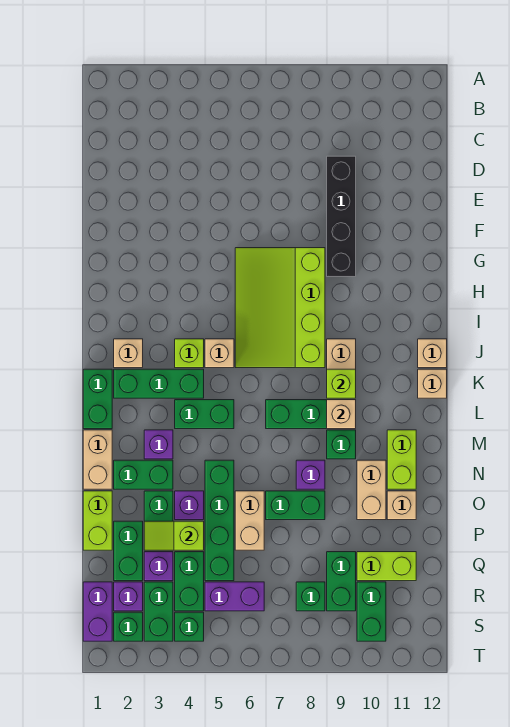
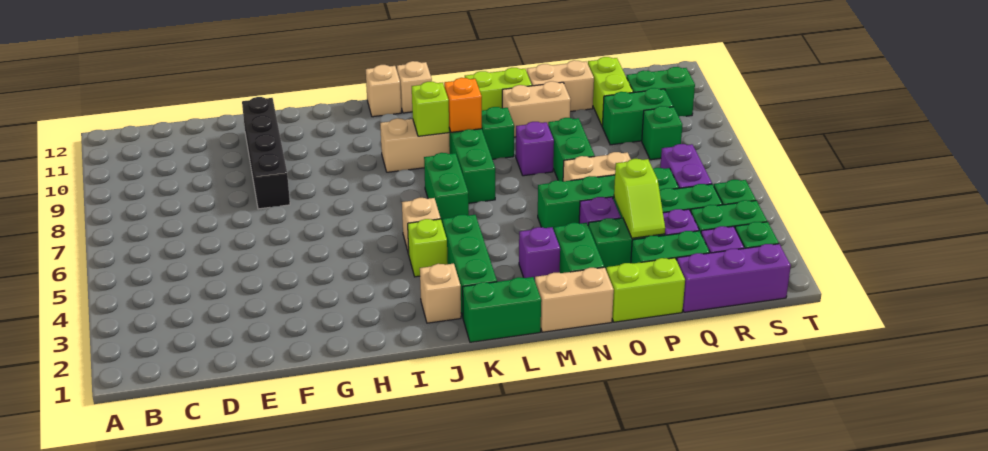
black 1x4 brick [327,156,356,277] -> black 1x4 brick turned to [242,97,290,209]
lime 3x4 slope [235,248,325,368] -> none
green 1x2 brick [175,400,234,429] -> green 1x2 brick moved to [424,153,469,224]
tan 1x1 brick [327,400,356,429] -> orange 1x1 brick [444,78,482,132]
tan 1x1 brick [387,491,416,520] -> tan 1x2 brick [527,60,594,112]
purple 1x2 brick [83,582,112,641] -> purple 1x3 brick [677,244,791,312]

